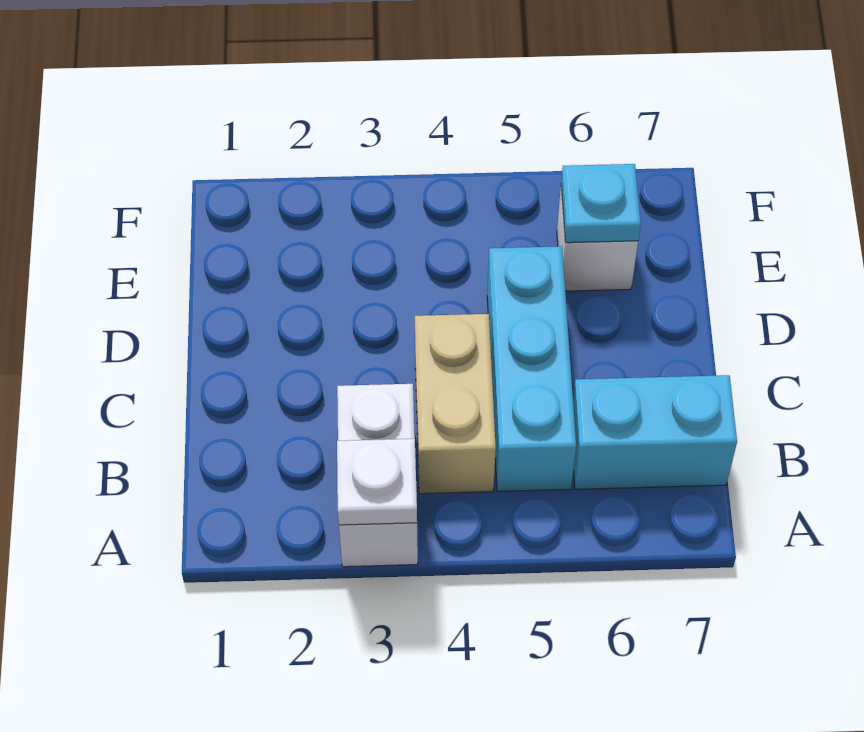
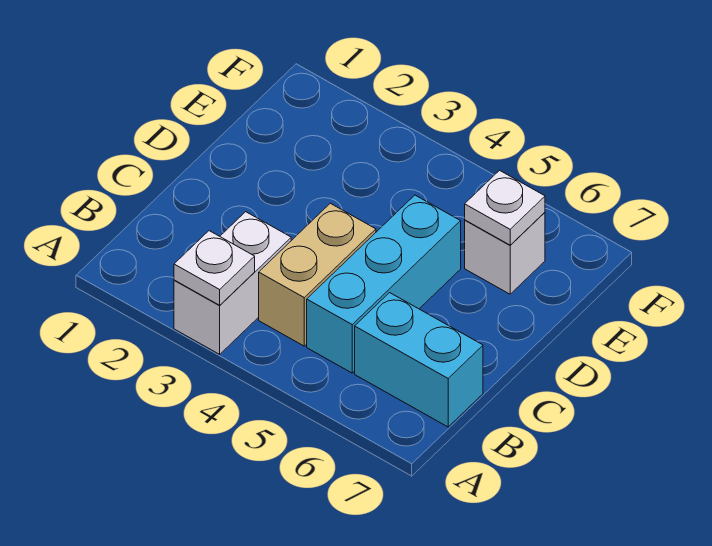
cyan 1x1 plate [561,164,641,243] -> white 1x1 plate [465,170,545,245]

